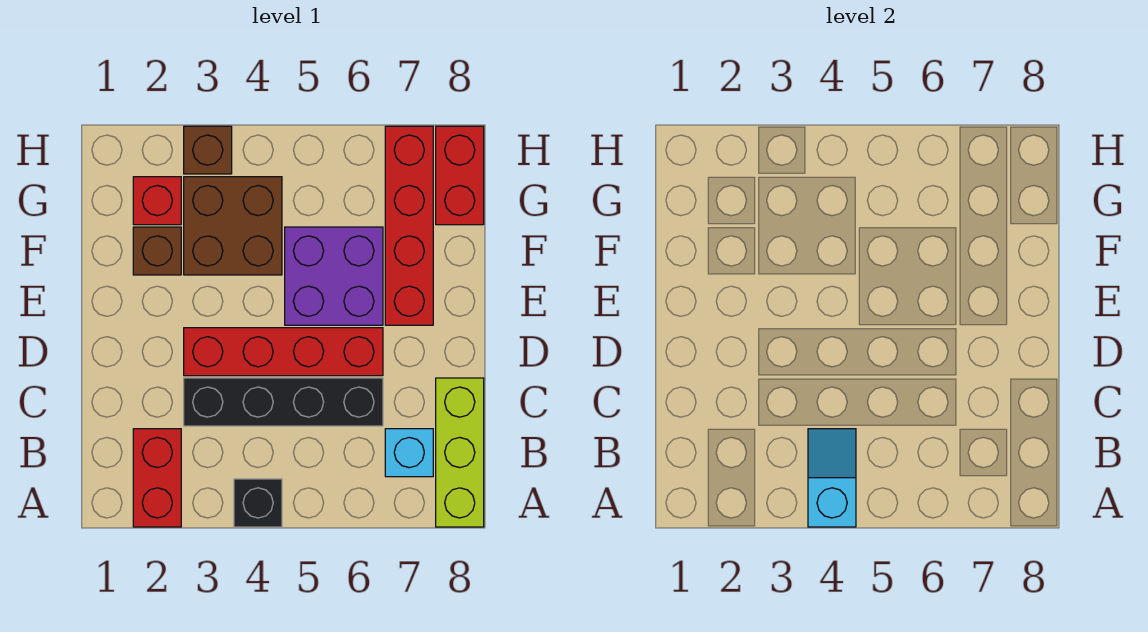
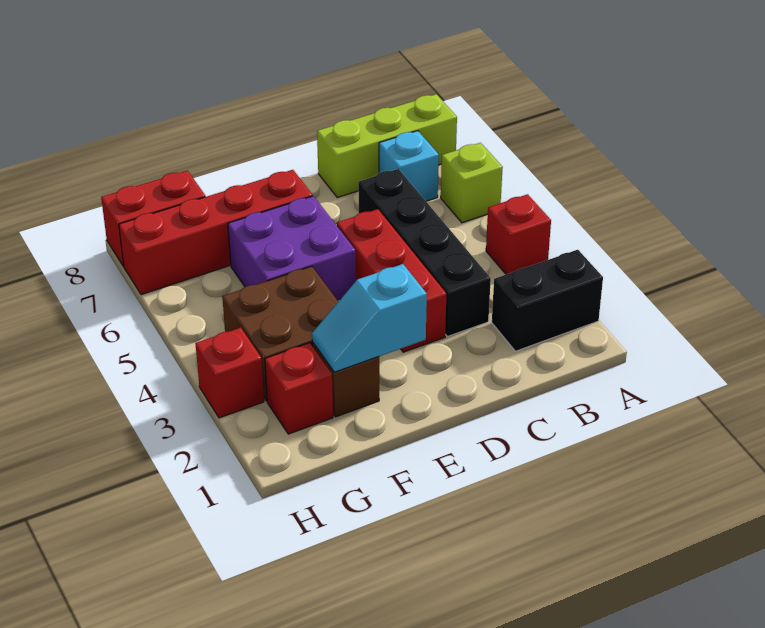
red 1x2 brick [133,429,181,527] -> black 1x2 brick [492,250,603,351]
black 1x1 brick [234,479,282,527] -> red 1x1 brick [486,194,551,274]
cyan 1x2 slope [808,429,856,527] -> cyan 1x2 slope moved to [312,264,427,372]
none -> lime 1x1 brick [441,143,503,223]
red 1x4 brick [184,328,383,376] -> red 1x3 brick [337,209,446,352]
brown 1x1 brick [184,126,232,174] -> red 1x1 brick [195,328,264,418]

